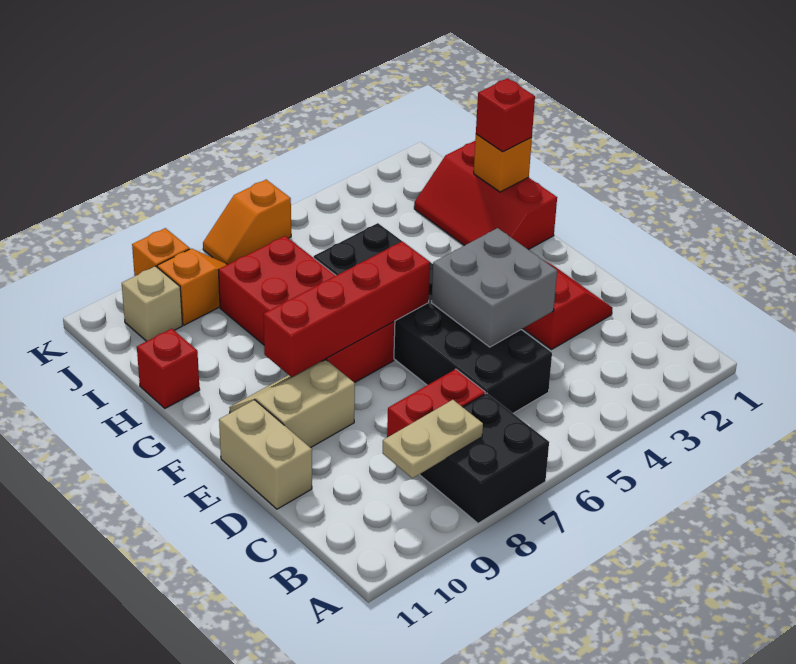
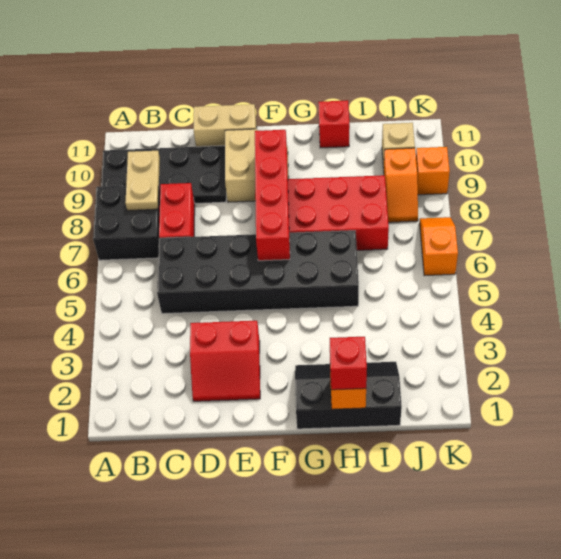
none -> black 2x4 plate [101,146,226,204]
grey 2x2 brick [432,228,557,347] -> none
red 2x3 slope [414,141,557,250] -> black 2x3 slope [295,362,402,429]

